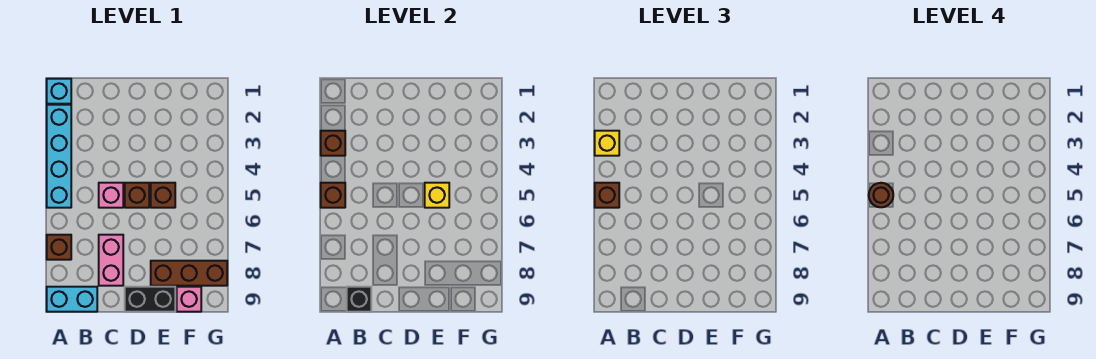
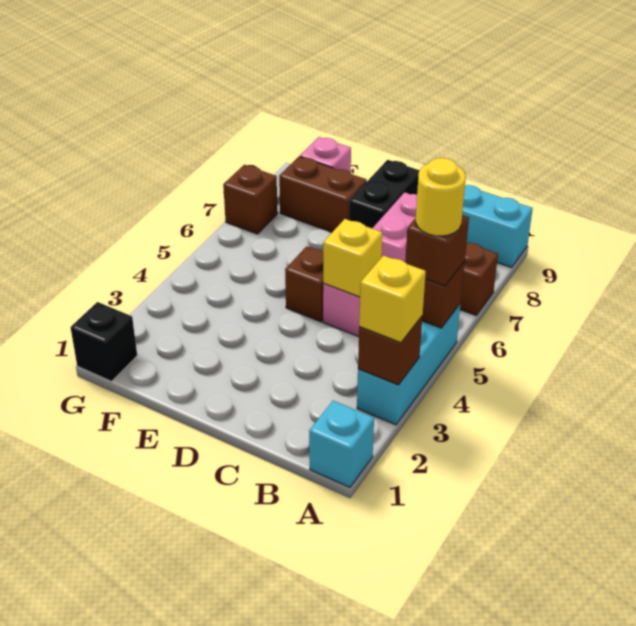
cyan 1x4 brick [47,105,71,208] -> cyan 1x3 brick [357,305,460,425]
brown 1x1 round brick [869,183,893,207] -> yellow 1x1 round brick [416,158,466,236]
black 1x1 brick [347,287,371,312] -> black 1x1 brick moved to [70,302,137,381]
black 1x2 brick [125,287,175,312] -> black 1x2 brick turned to [349,160,420,228]
brown 1x1 brick [151,183,175,208] -> brown 1x1 brick moved to [223,165,278,234]
yellow 1x1 brick [425,183,449,208] -> yellow 1x1 brick moved to [323,219,382,297]
brown 1x3 brick [151,261,227,286] -> brown 1x2 brick [279,156,367,232]

